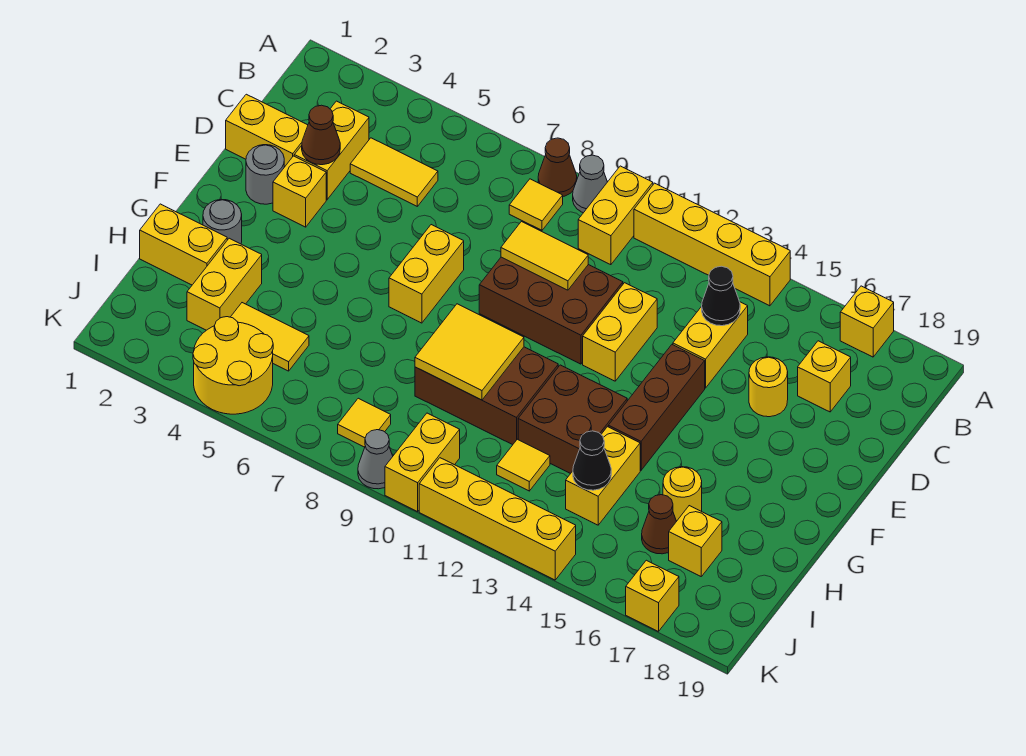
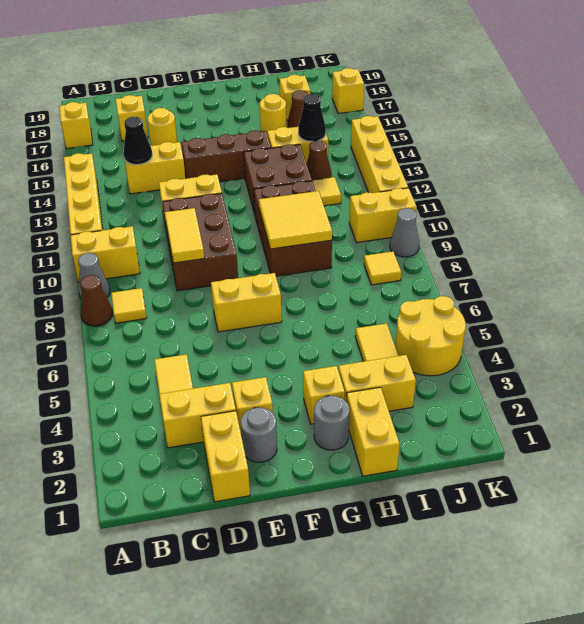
brown 1x1 cone [302,105,340,165] -> brown 1x1 cone moved to [307,141,332,180]
none -> yellow 1x1 brick [303,366,345,424]

